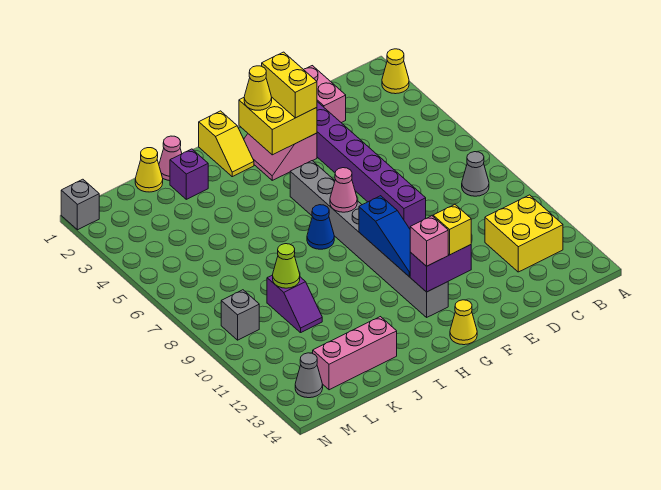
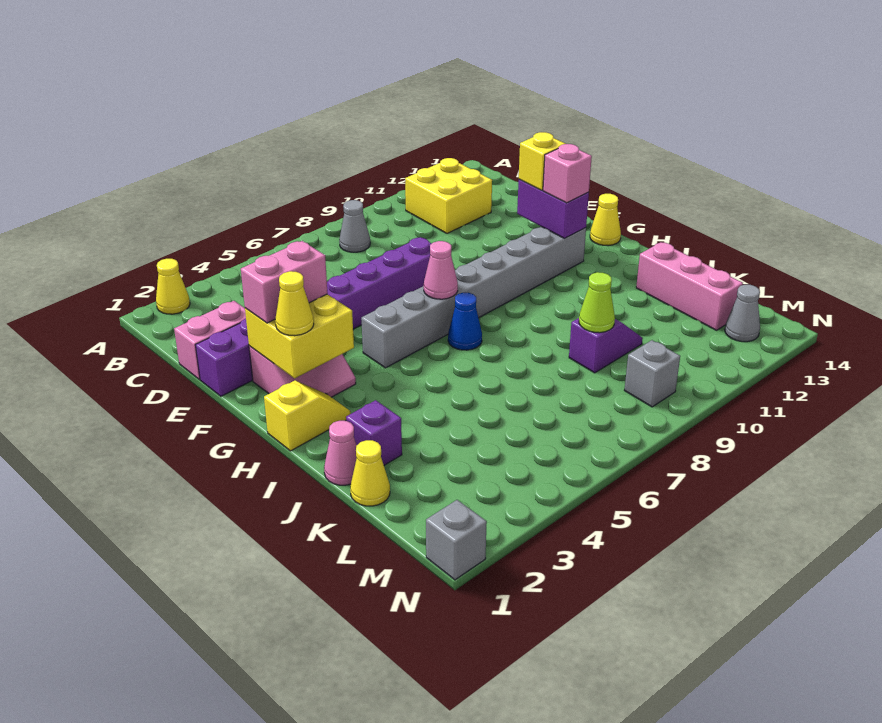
yellow 1x2 brick [262,52,317,118] -> pink 1x2 brick [241,241,328,323]
blue 1x3 slope [359,196,410,277] -> none

